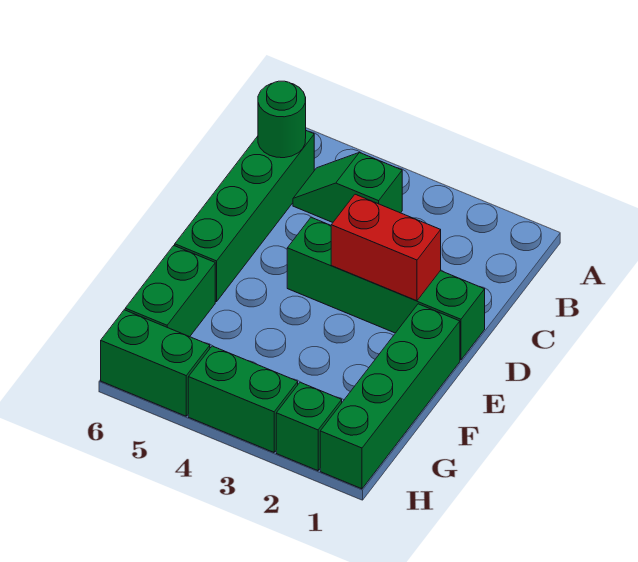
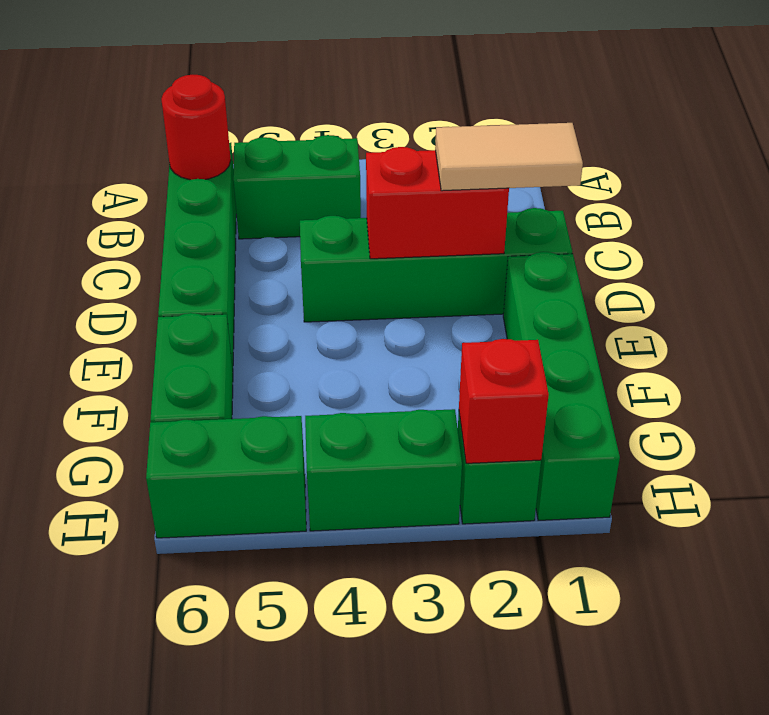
green 1x2 slope [293,152,402,222] -> green 1x2 brick [233,135,361,239]
green 1x1 round brick [258,81,306,158] -> red 1x1 round brick [161,75,231,180]
none -> tan 1x2 tile [435,123,583,191]
none -> red 1x1 brick [459,339,549,463]

